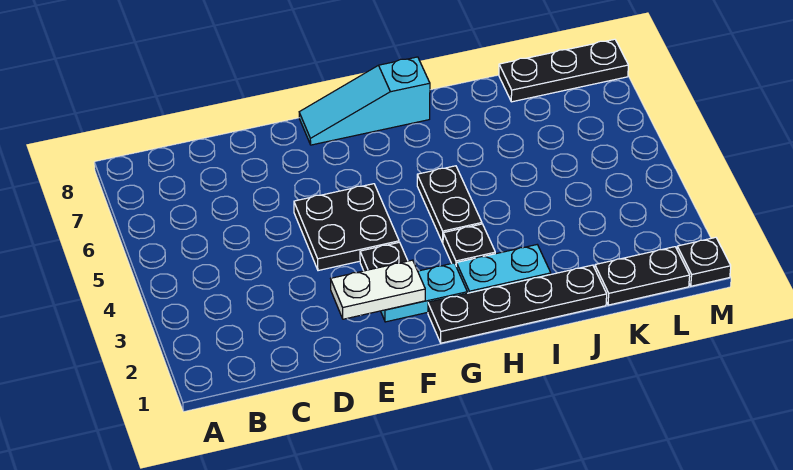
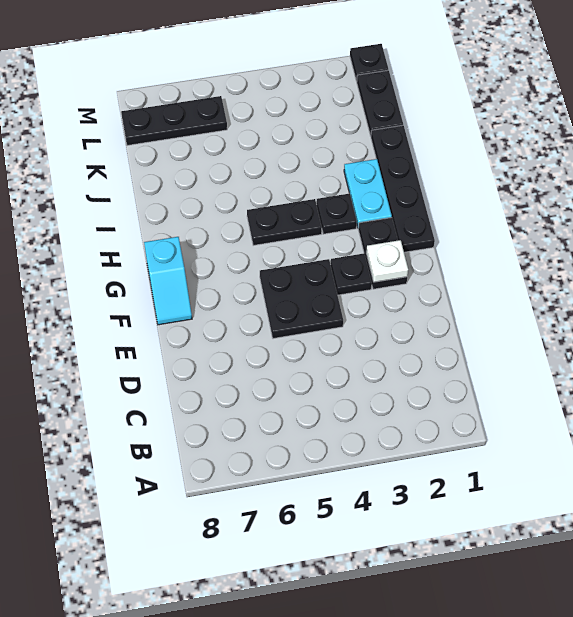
white 1x2 plate [331,260,425,319] -> white 1x1 plate [366,240,408,282]
cyan 1x2 plate [381,263,467,322] -> black 1x2 plate [358,218,407,289]
cyan 1x3 slope [299,57,430,145] -> cyan 1x2 slope [144,237,192,325]
black 1x3 plate [499,39,628,102] -> black 1x3 plate turned to [121,96,227,146]

